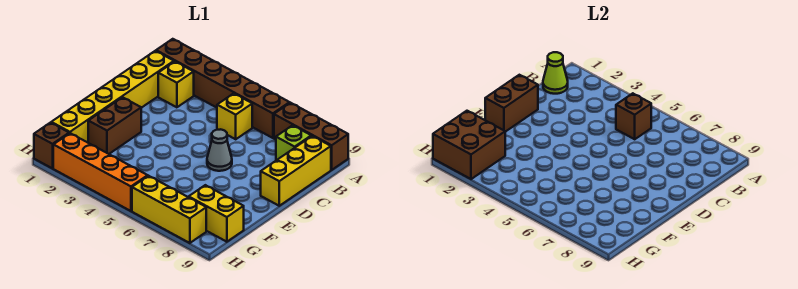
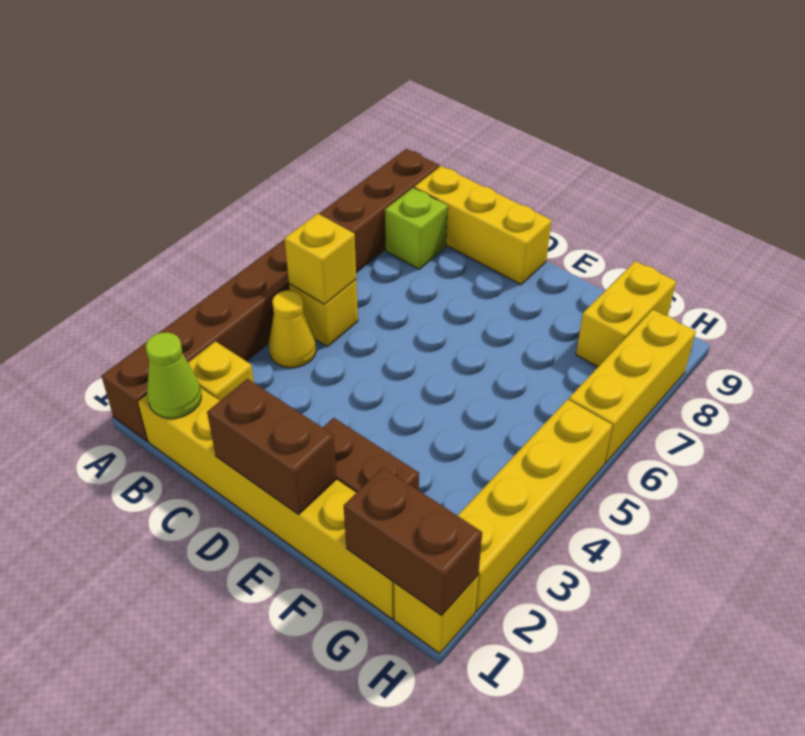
none -> yellow 1x1 cone [269,290,316,368]
brown 1x1 brick [616,93,651,139] -> yellow 1x1 brick [284,214,356,304]
grey 1x1 cone [207,129,232,171] -> none
brown 2x2 brick [433,111,505,179] -> brown 1x2 brick [344,467,482,616]
brown 1x1 brick [34,123,69,168] -> yellow 1x1 brick [394,576,478,654]
orange 1x4 brick [53,133,148,211] -> yellow 1x4 brick [458,399,612,611]

